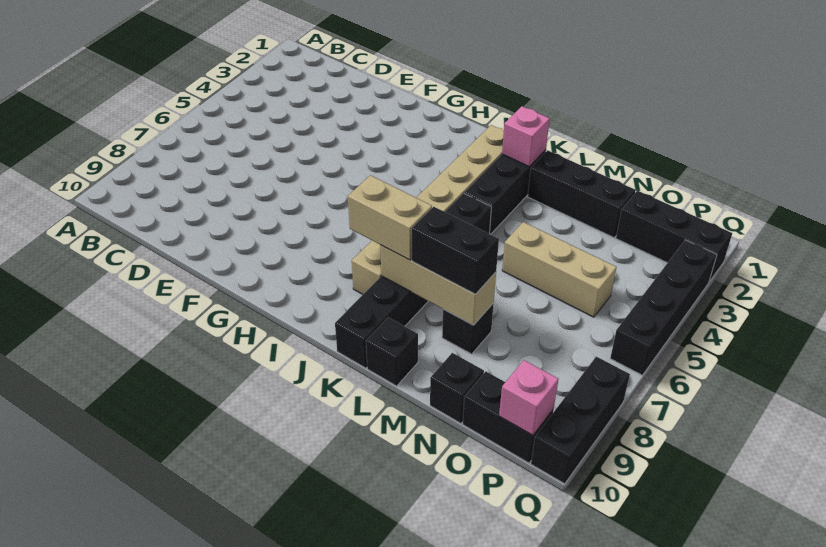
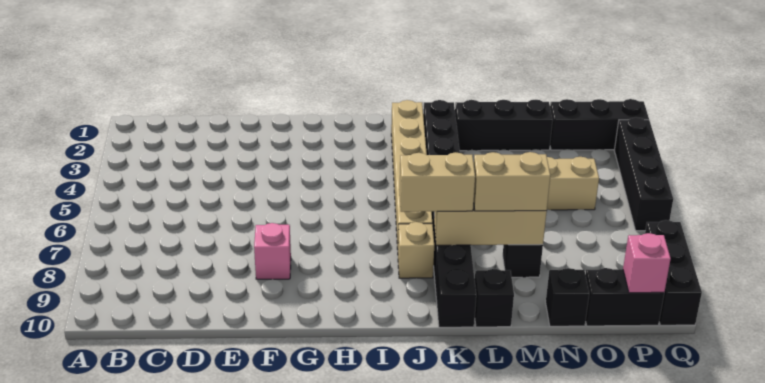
pink 1x1 brick [502,106,550,167] -> pink 1x1 brick moved to [254,223,291,279]
black 1x2 brick [412,207,499,294] -> tan 1x2 brick [474,152,550,211]

